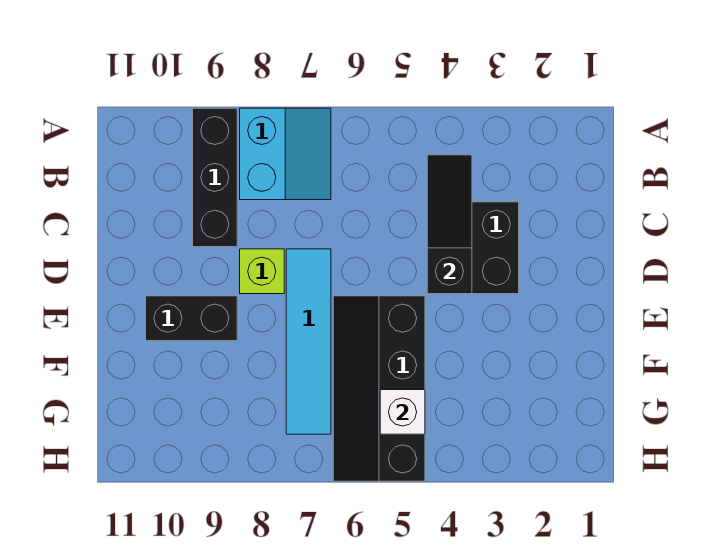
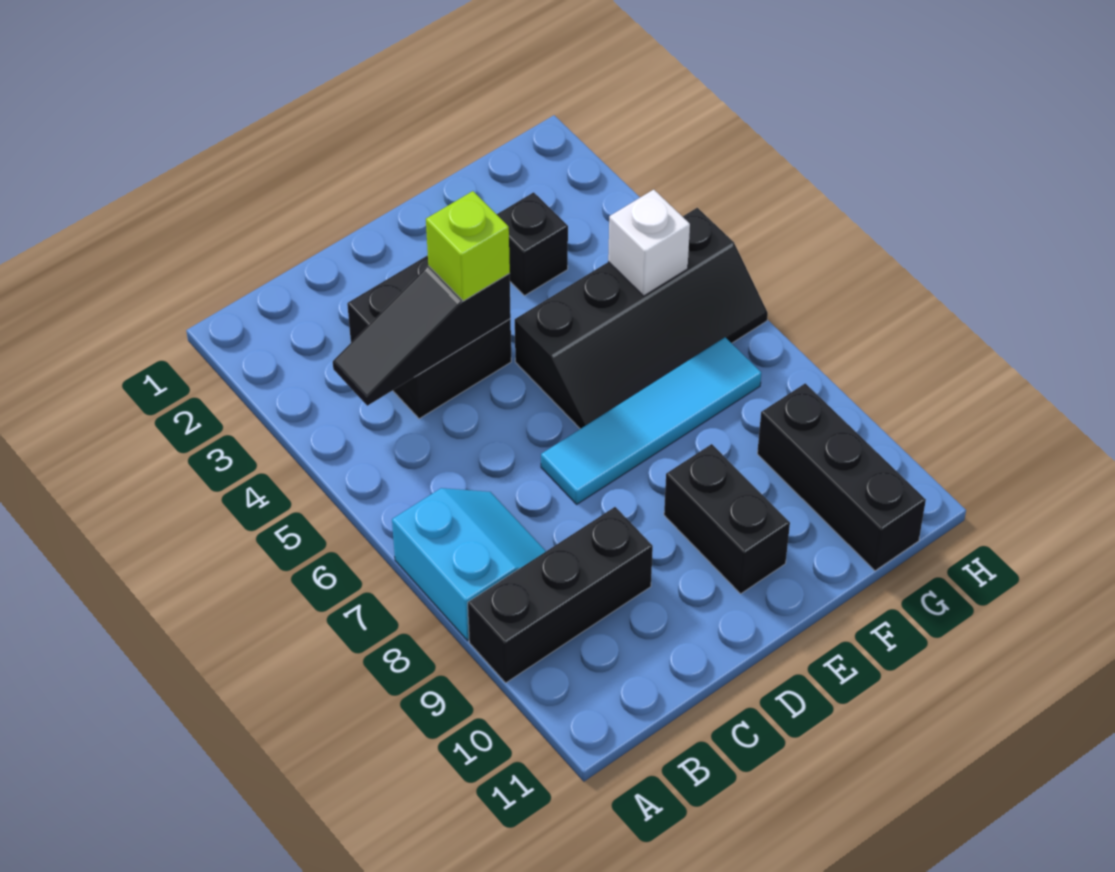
cyan 2x2 slope [240,108,331,200] -> cyan 2x2 slope turned to [392,488,546,641]
lime 1x1 brick [240,249,284,294] -> lime 1x1 brick moved to [426,191,510,301]
none -> black 1x1 brick [497,192,568,296]
none -> black 1x3 brick [757,383,926,571]

